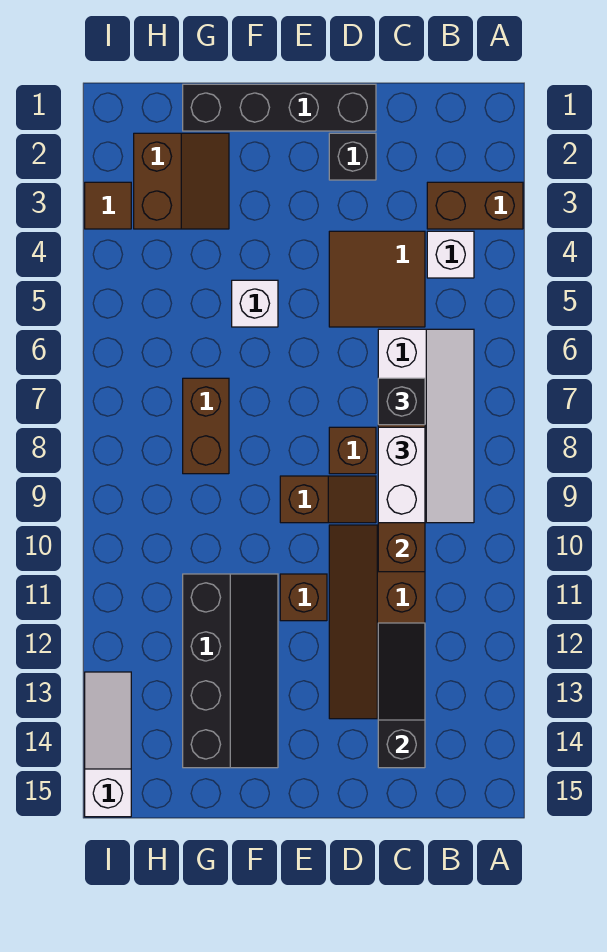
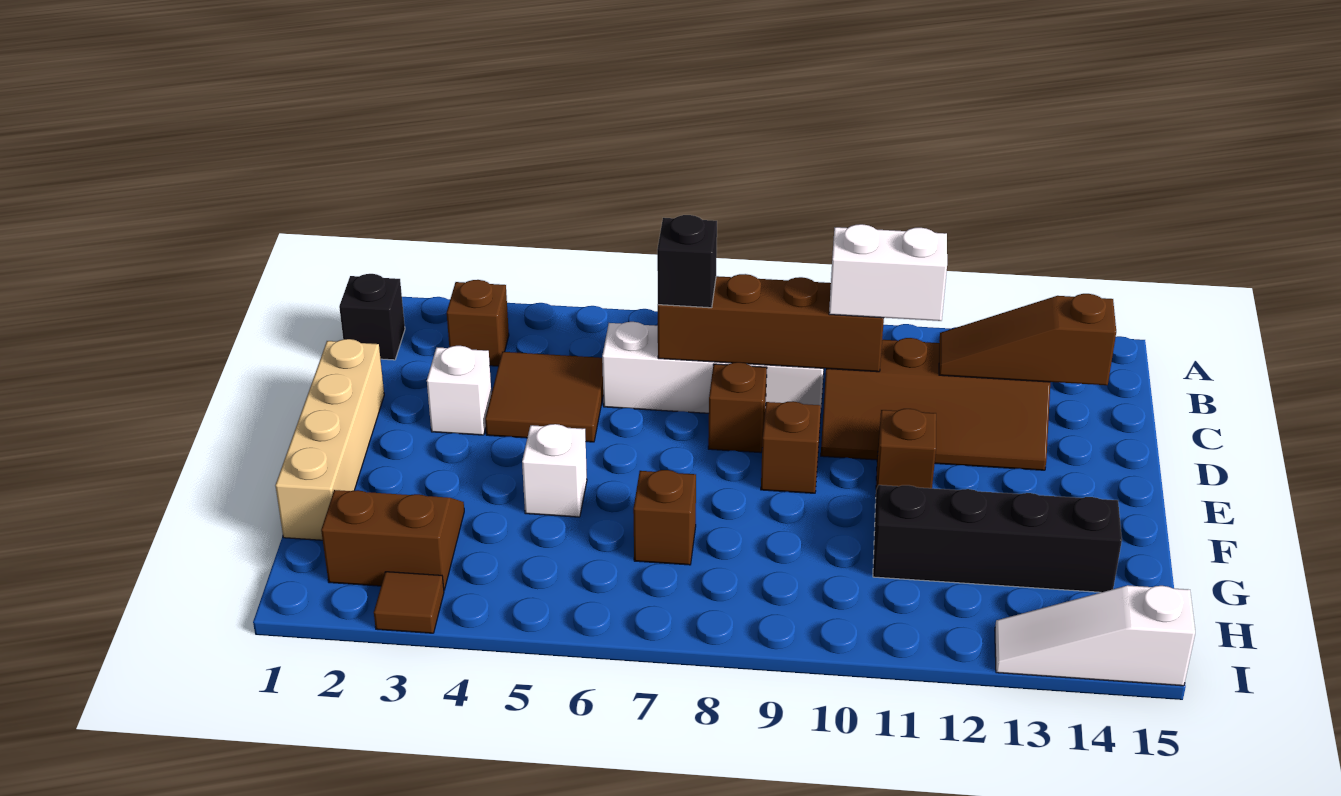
brown 1x2 brick [427,182,523,229] -> brown 1x1 brick [447,280,509,366]
white 1x1 brick [427,231,474,278] -> white 1x1 brick moved to [427,346,492,435]
white 1x2 brick [378,427,425,523] -> white 1x2 brick moved to [829,224,947,321]
black 1x3 slope [378,623,425,768] -> brown 1x3 slope [939,294,1116,385]
black 1x4 brick [183,84,376,131] -> tan 1x4 brick [275,339,384,540]
black 1x1 brick [329,133,376,180] -> black 1x1 brick moved to [339,274,405,360]
brown 1x2 brick [183,378,229,474] -> brown 1x1 brick [633,470,696,565]

